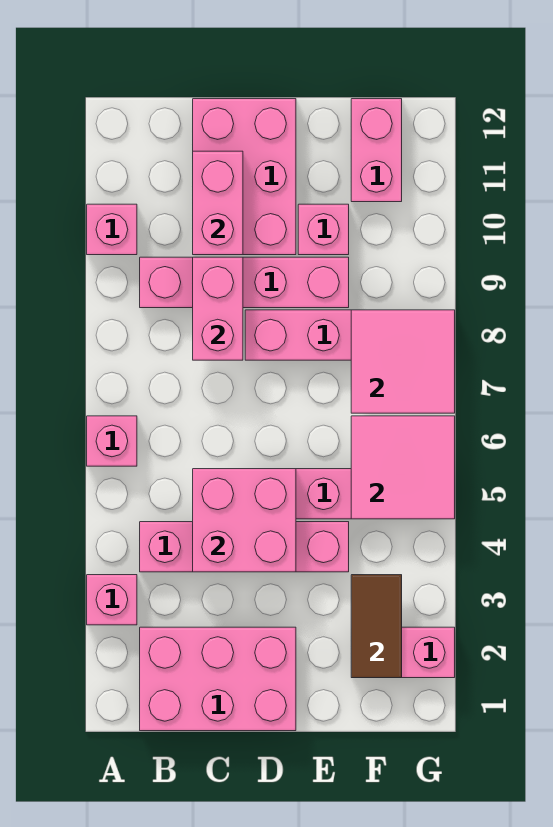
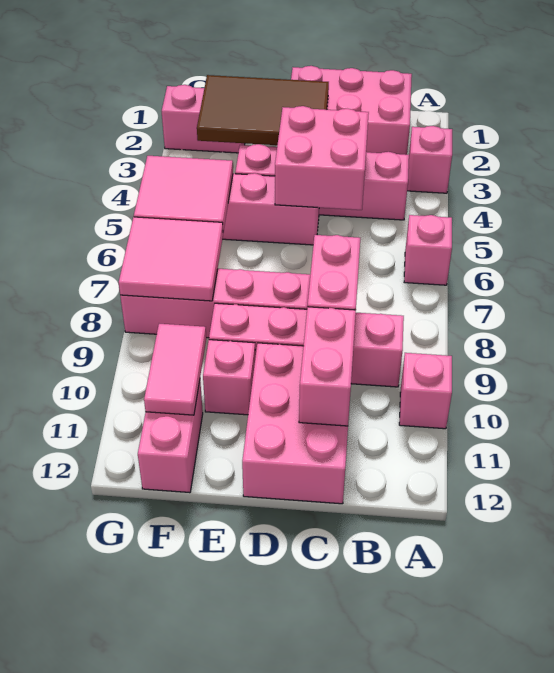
brown 1x2 tile [351,575,402,678] -> brown 2x3 tile [197,75,329,145]
none -> pink 1x2 tile [144,324,206,415]

